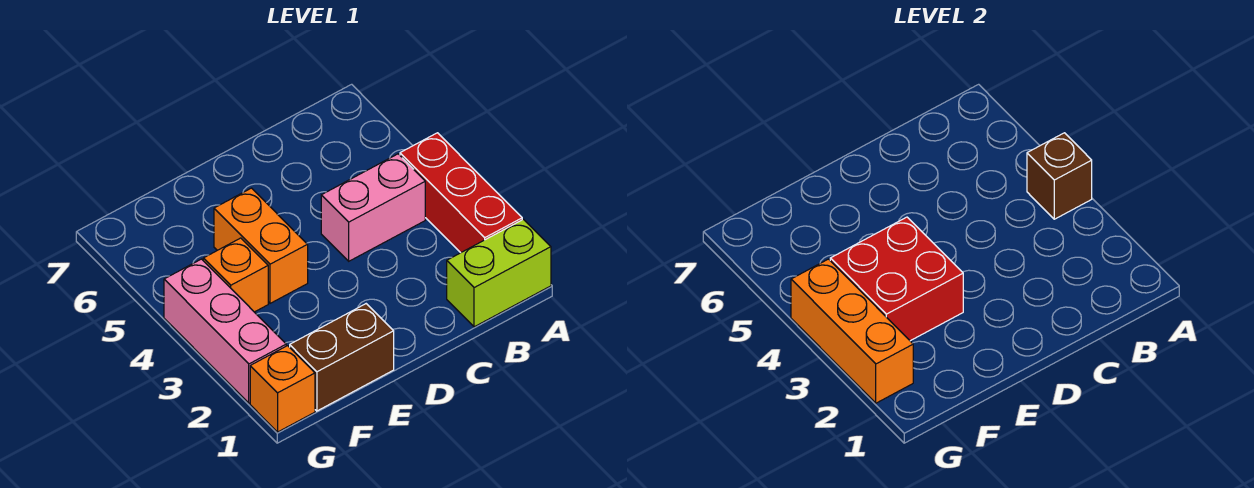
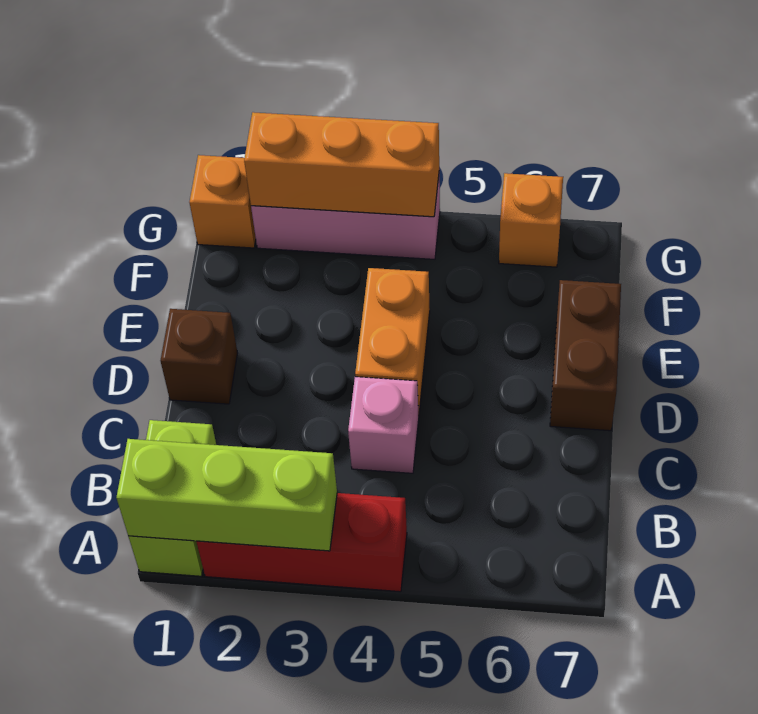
none -> lime 1x3 brick [116,439,337,551]
brown 1x1 brick [1027,133,1092,219] -> brown 1x1 brick moved to [161,309,238,404]
pink 1x2 brick [321,154,425,261] -> pink 1x1 brick [348,377,419,473]
brown 1x2 brick [290,304,394,411] -> brown 1x2 brick moved to [550,280,621,431]
red 2x2 brick [830,217,963,341] -> none
orange 1x2 brick [214,188,308,303] -> orange 1x2 brick turned to [355,268,430,416]
orange 1x1 brick [203,238,268,312] -> orange 1x1 brick moved to [499,173,563,267]

